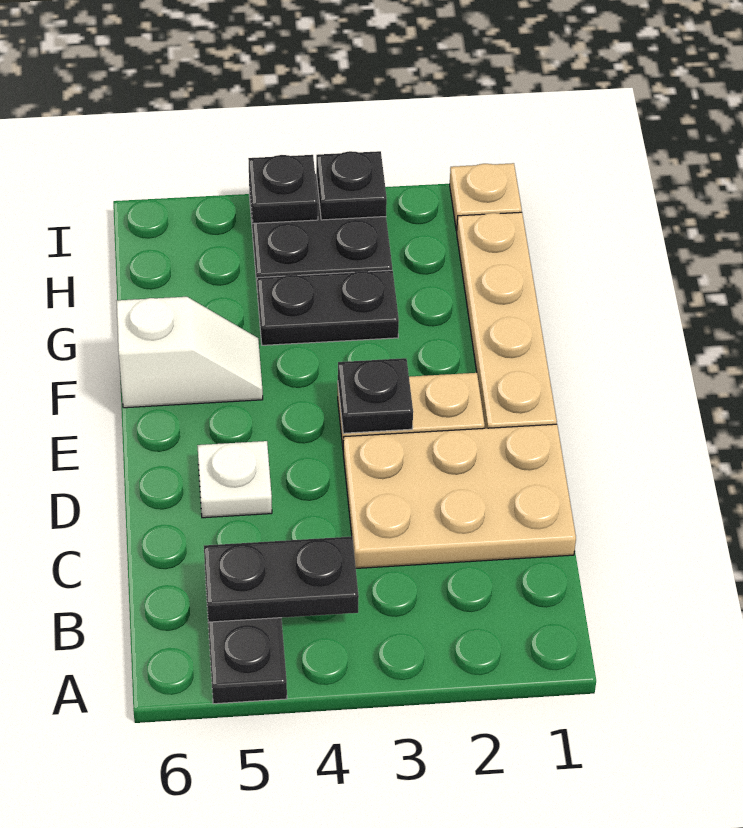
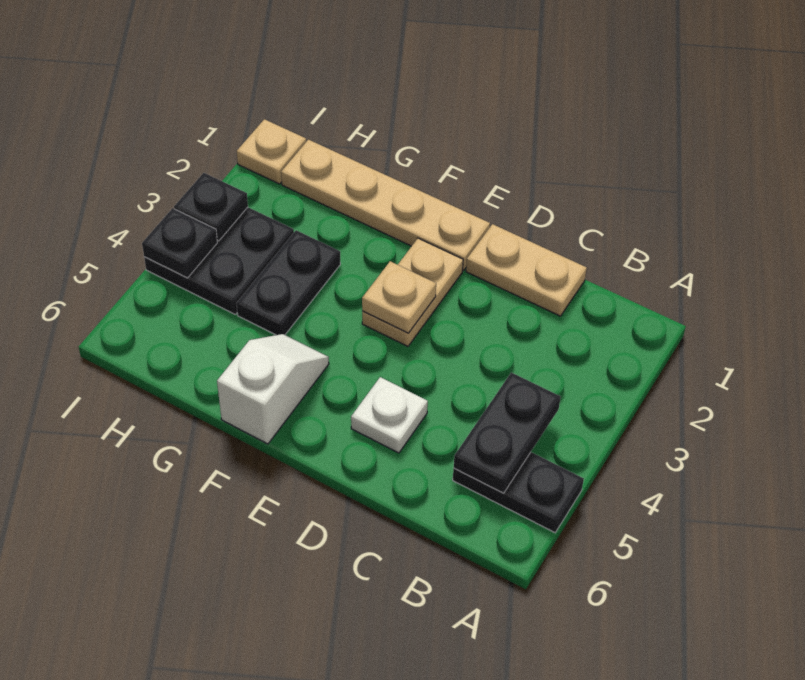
tan 2x3 plate [343,424,576,568] -> tan 1x2 plate [466,224,587,316]
black 1x1 plate [338,358,413,433] -> tan 1x1 plate [362,261,436,333]

